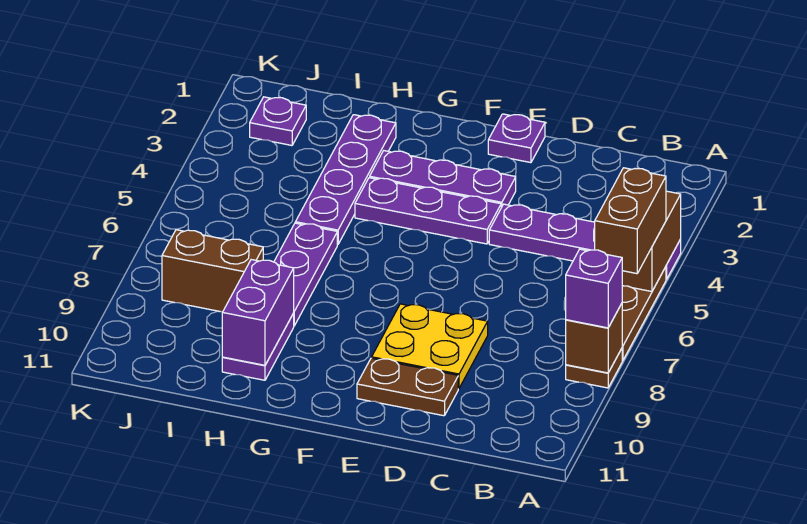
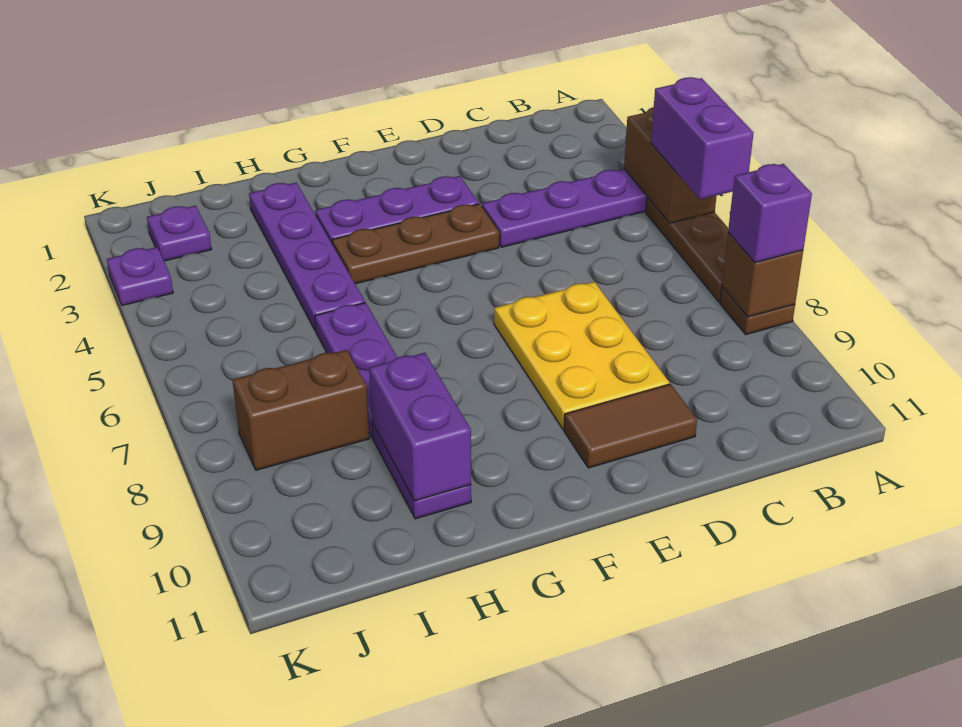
brown 1x2 brick [595,168,666,274] -> purple 1x2 brick [651,77,753,200]
yellow 2x2 plate [372,304,488,389] -> yellow 2x3 plate [494,282,669,429]
brown 1x2 plate [357,358,458,416] -> brown 1x2 tile [564,384,697,468]
purple 1x1 plate [488,114,545,163] -> purple 1x1 plate moved to [107,247,173,306]
purple 1x3 plate [355,178,501,244] -> brown 1x3 plate [332,204,499,284]

